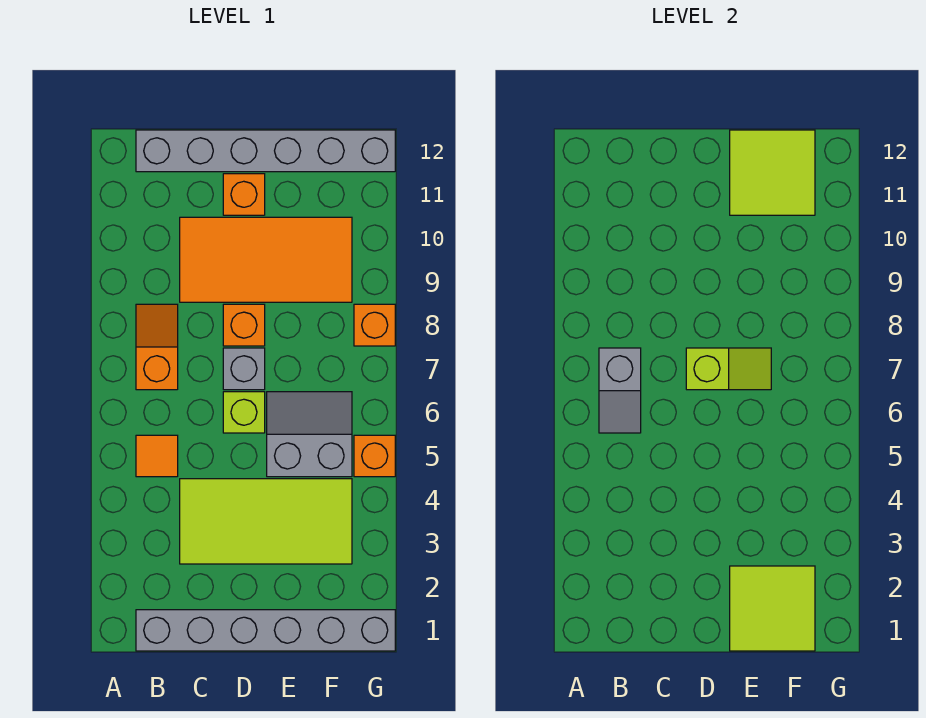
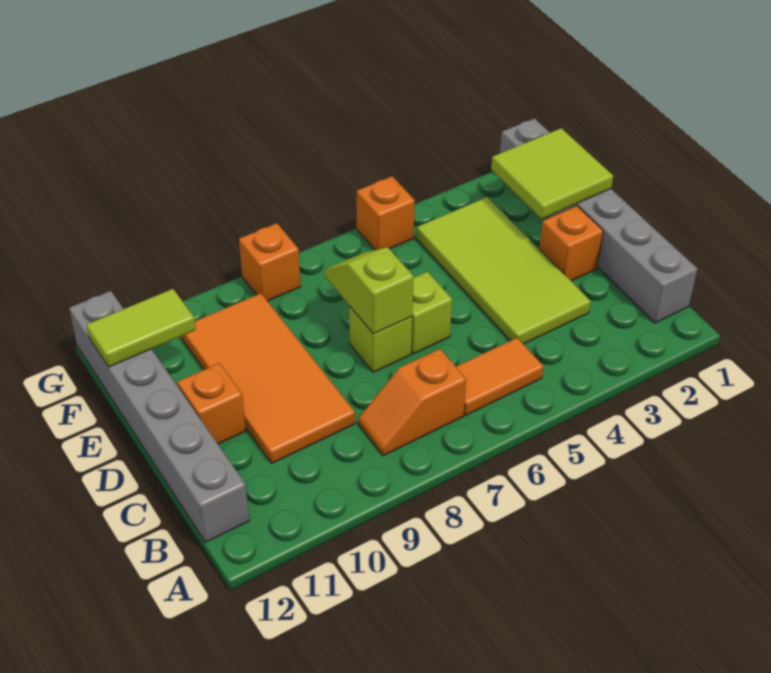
orange 1x1 tile [136,435,178,477] -> orange 1x2 tile [456,338,544,416]
grey 1x2 slope [599,348,641,433] -> none
grey 1x1 brick [223,348,265,390] -> lime 1x1 brick [349,306,412,372]
orange 1x1 brick [223,304,265,346] -> orange 1x1 brick moved to [539,206,603,281]
grey 2x2 slope [267,392,352,477] -> none
lime 2x2 tile [730,130,815,215] -> lime 1x2 tile [87,289,196,367]

